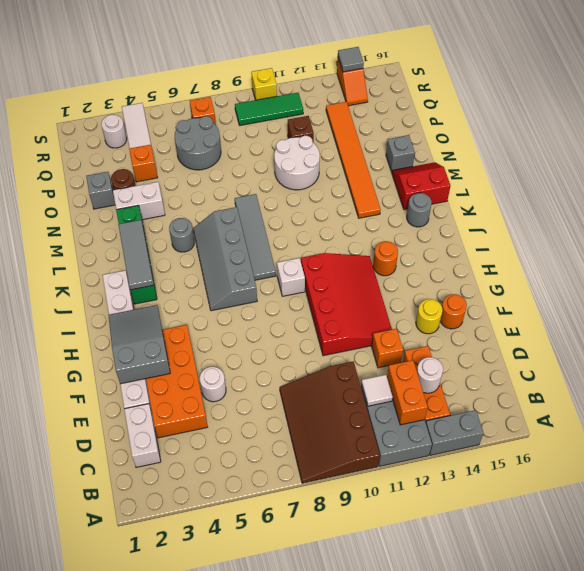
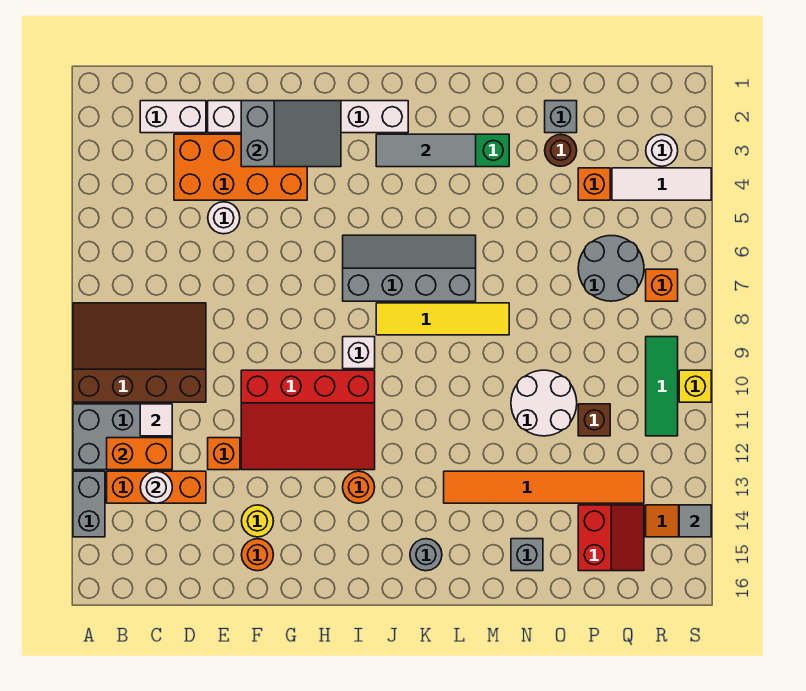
grey 1x4 tile [235,194,276,280] -> yellow 1x4 tile [376,303,509,335]
grey 1x1 round brick [169,218,194,252] -> none
red 2x2 slope [392,162,450,210] -> red 2x2 slope moved to [578,505,644,571]
white 1x2 brick [113,182,165,220] -> none

